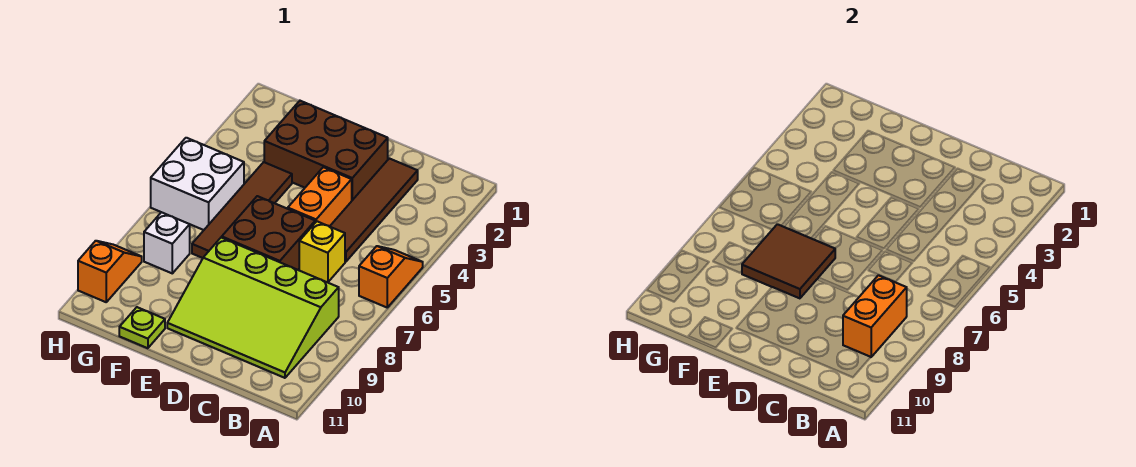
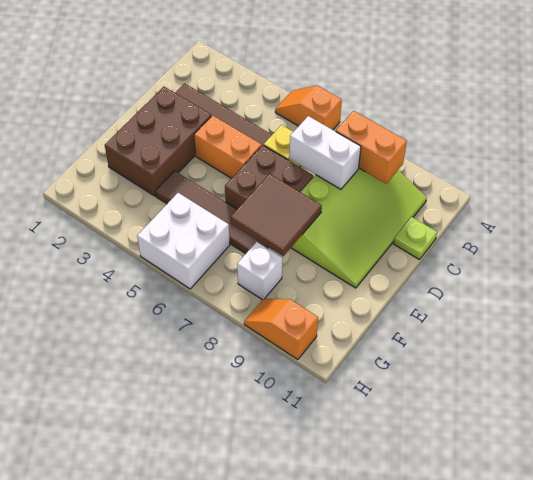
none -> white 1x2 brick [289,116,361,189]
lime 1x1 plate [119,307,165,348] -> lime 1x1 plate moved to [394,217,437,259]

